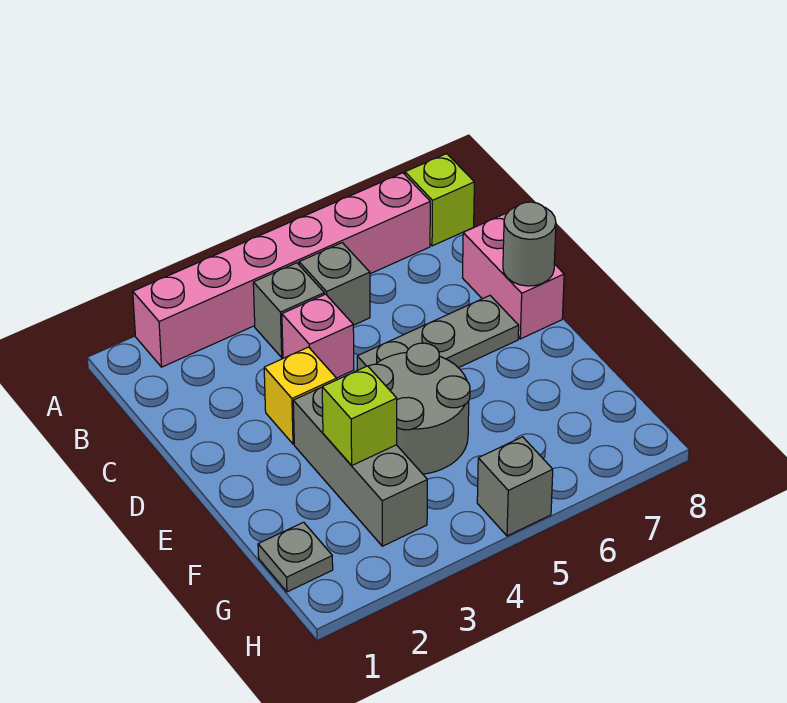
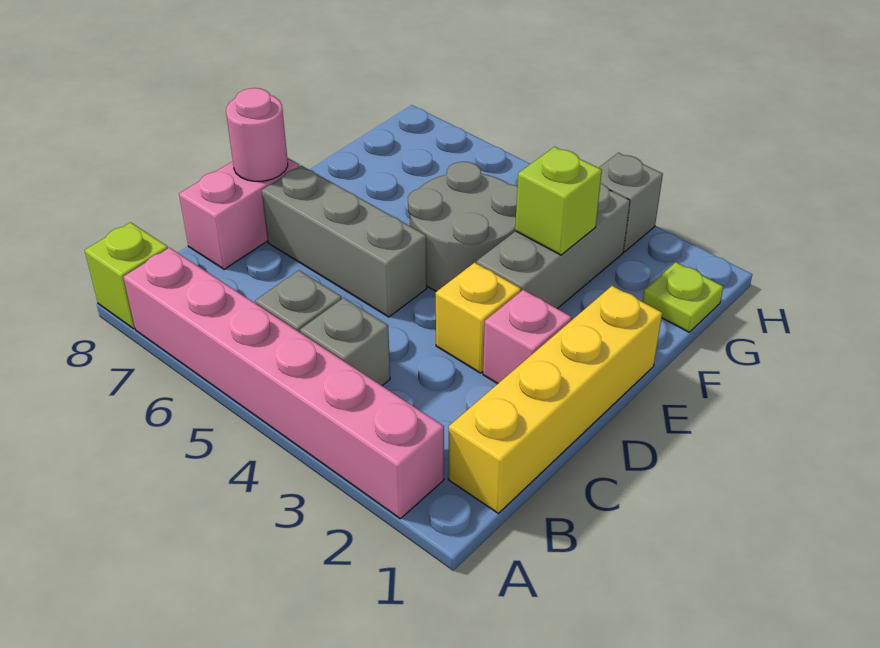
none -> yellow 1x4 brick [448,286,662,513]
pink 1x1 brick [282,294,354,378] -> pink 1x1 brick moved to [483,290,572,384]
grey 1x3 plate [357,296,519,370] -> grey 1x3 brick [262,166,427,317]
grey 1x1 round brick [503,202,556,286] -> pink 1x1 round brick [226,88,288,181]
grey 1x1 plate [258,522,333,592] -> lime 1x1 plate [642,262,723,332]
grey 1x1 brick [477,437,553,536] -> grey 1x1 brick moved to [599,153,663,252]

